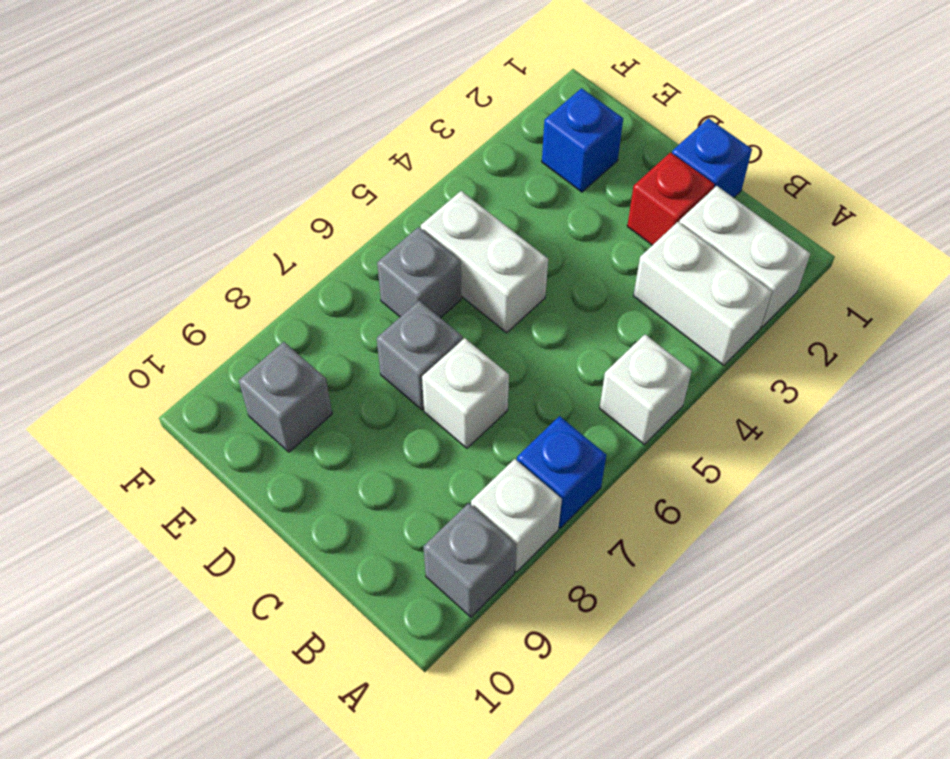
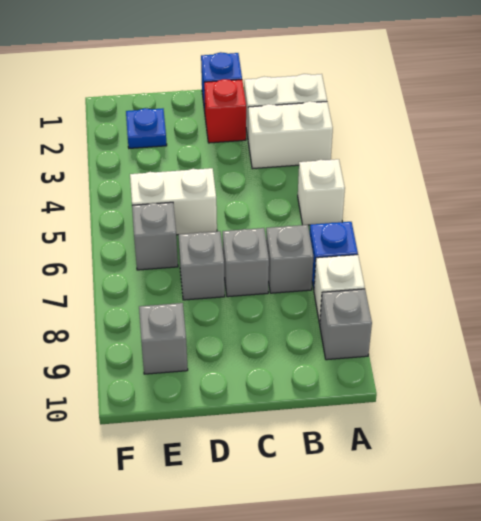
none -> grey 1x1 brick [266,225,314,293]
white 1x1 brick [422,338,509,448] -> grey 1x1 brick [223,228,269,297]
blue 1x1 brick [542,88,623,192] -> blue 1x1 plate [126,108,167,148]

